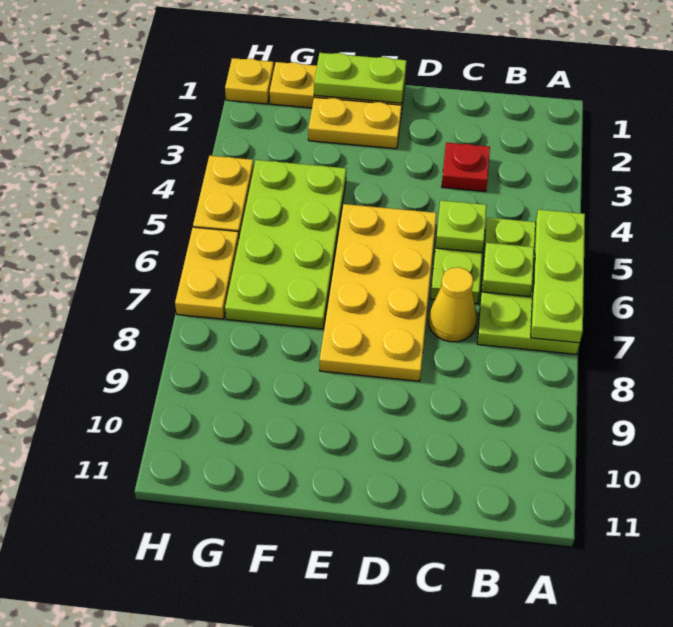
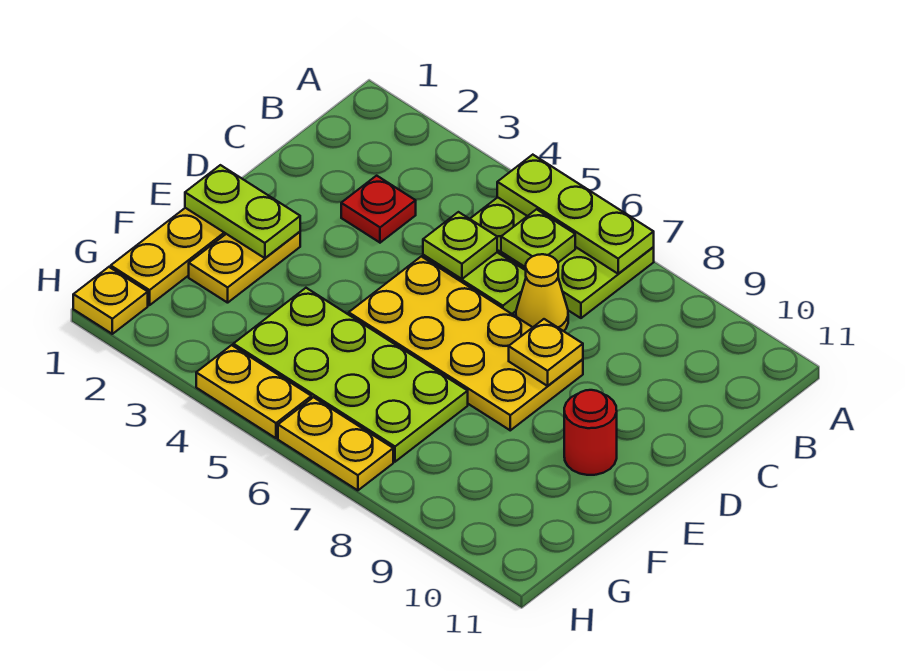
none -> yellow 1x1 plate [509,319,583,386]
lime 1x2 plate [314,53,406,103] -> lime 1x2 plate turned to [185,165,300,258]
none -> red 1x1 round brick [564,390,617,475]

